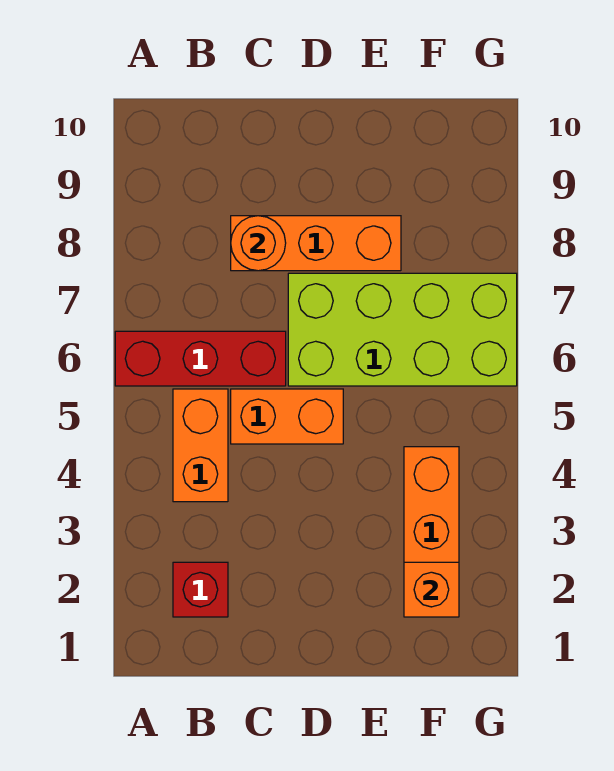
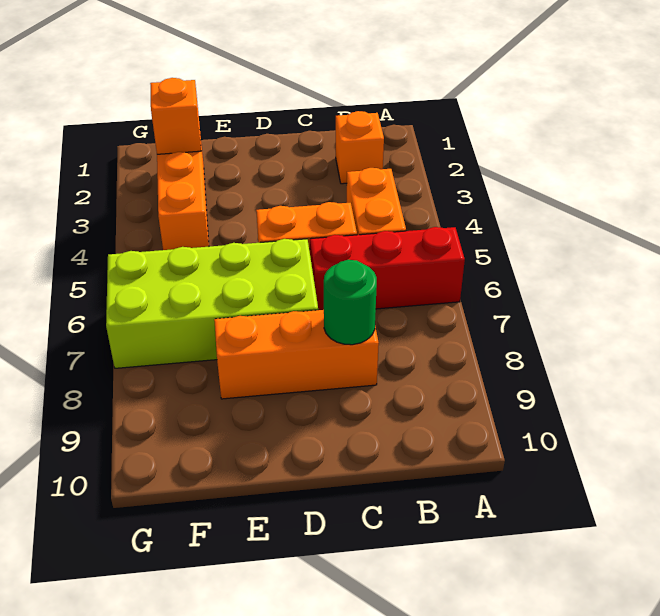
red 1x1 brick [173,562,228,617] -> orange 1x1 brick [336,111,384,184]
orange 1x1 round brick [231,216,286,271] -> green 1x1 round brick [324,260,377,345]

